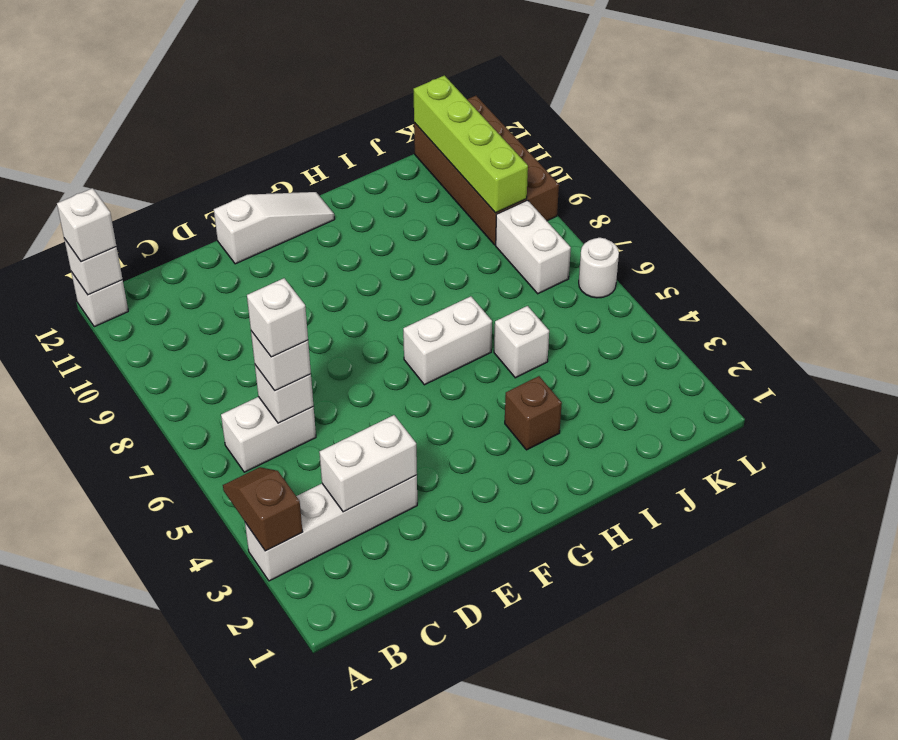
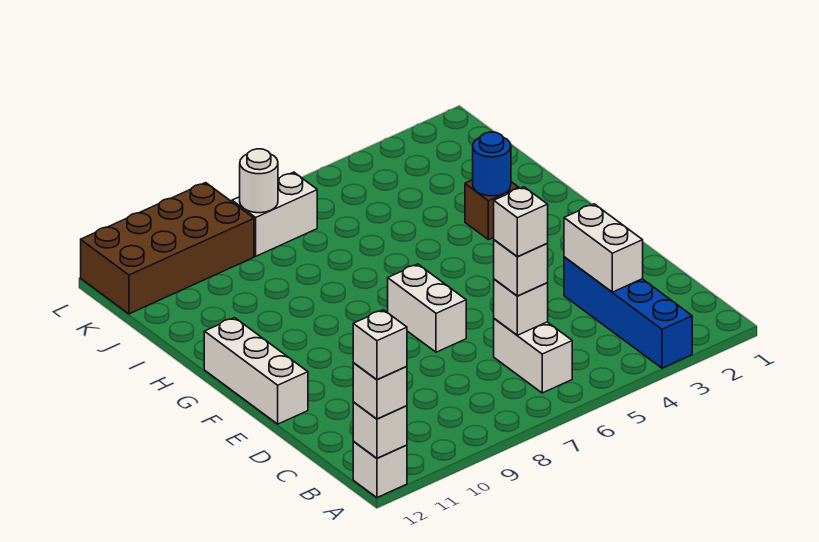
white 1x4 brick [245,475,417,581] -> blue 1x4 brick [564,257,692,368]
brown 1x2 slope [223,467,303,551] -> none
white 1x3 slope [214,192,335,264] -> white 1x3 brick [204,318,308,424]
white 1x2 brick [403,296,492,385] -> white 1x2 brick moved to [388,264,466,352]
none -> blue 1x1 round brick [473,132,511,196]
white 1x1 brick [494,306,549,378] -> white 1x1 brick moved to [353,310,407,380]
lime 1x4 brick [414,75,528,213] -> none
white 1x1 round brick [579,238,619,298] -> white 1x1 round brick moved to [240,149,278,213]

